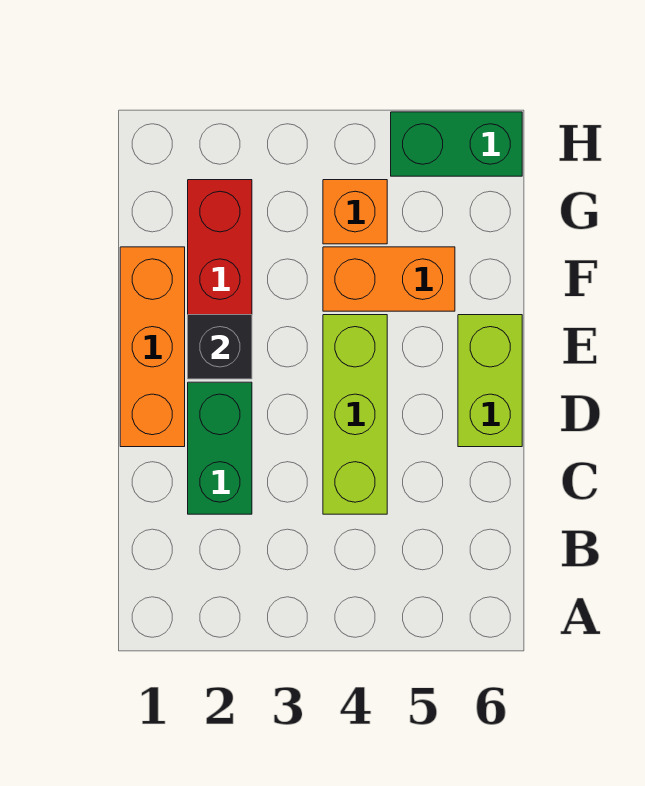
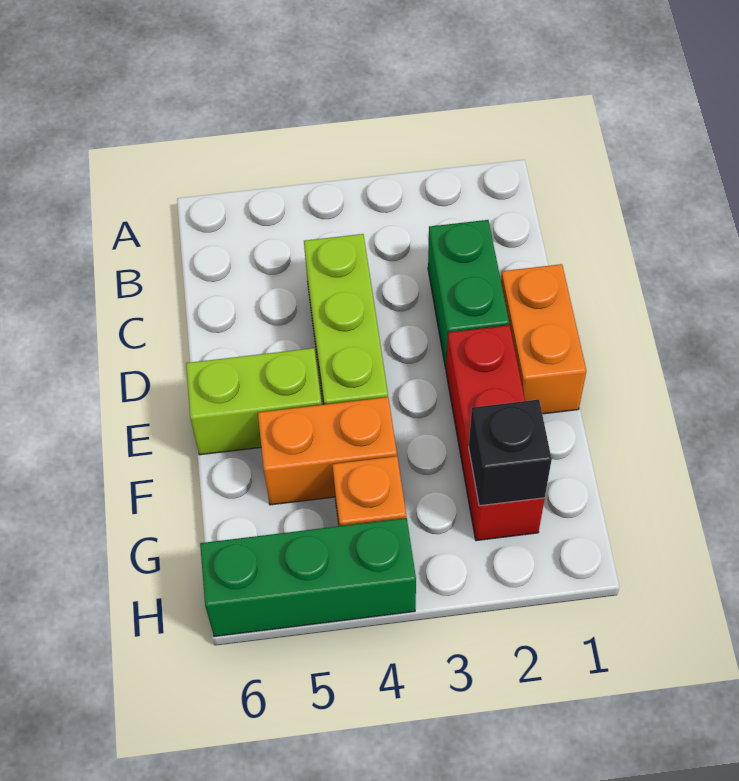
orange 1x3 brick [120,247,185,447] -> orange 1x2 brick [501,264,586,414]
lime 1x2 brick [458,315,522,447] -> lime 1x2 brick turned to [186,348,321,455]
black 1x1 brick [188,315,252,379] -> black 1x1 brick moved to [469,400,552,506]
green 1x2 brick [391,112,522,176] -> green 1x3 brick [200,518,416,637]

